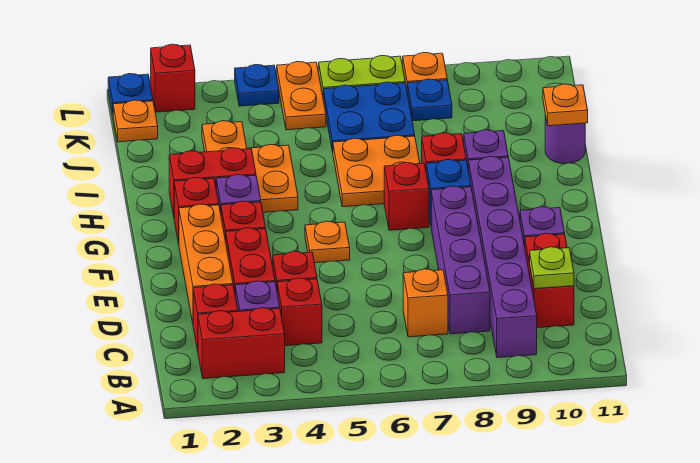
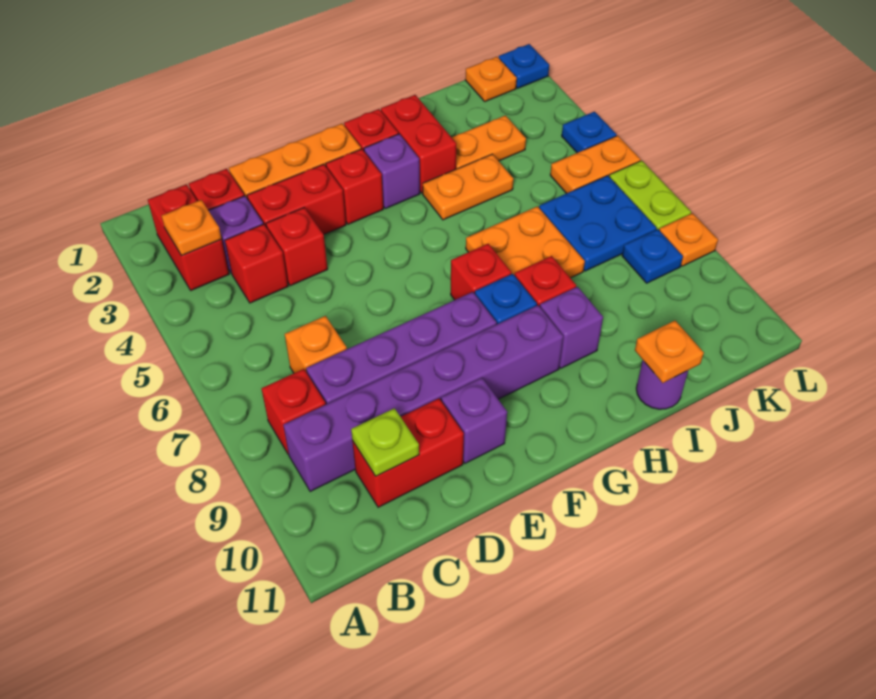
orange 1x1 plate [305,221,350,263] -> orange 1x1 plate moved to [162,200,222,256]
red 1x1 brick [151,44,195,112] -> red 1x1 brick moved to [261,369,326,455]

